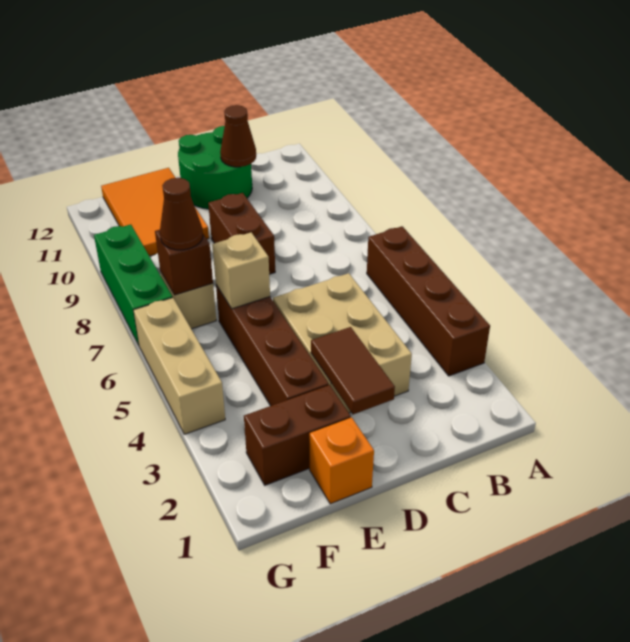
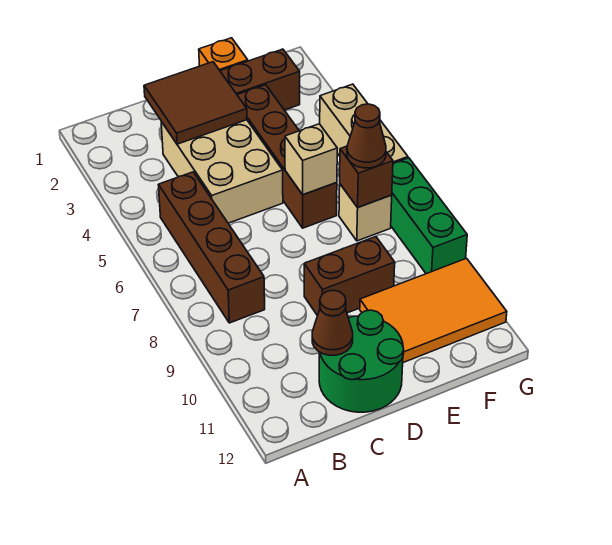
brown 1x4 brick [367,226,490,376] -> brown 1x4 brick moved to [159,172,265,323]
brown 1x2 tile [311,327,395,414] -> brown 2x2 tile [144,62,247,144]
brown 1x2 brick [208,193,275,274] -> brown 1x2 brick turned to [304,237,395,316]
orange 2x3 tile [101,168,209,256] -> orange 2x3 tile turned to [360,258,507,363]

